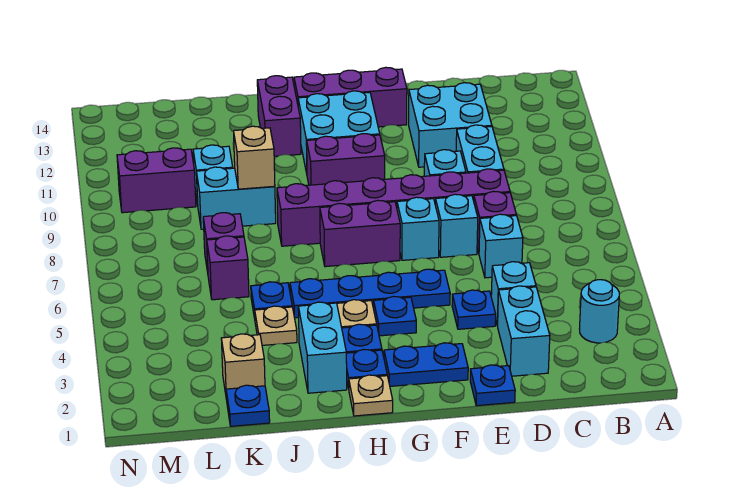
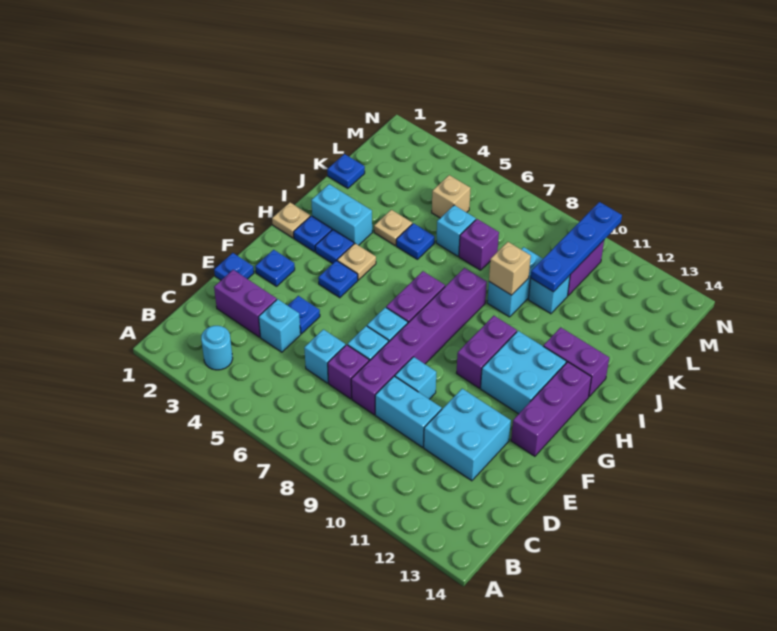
cyan 1x2 brick [498,286,550,376] -> purple 1x2 brick [214,270,277,337]
blue 1x2 plate [384,343,468,386] -> blue 1x1 plate [255,250,295,286]
blue 1x4 plate [290,269,450,318] -> blue 1x4 plate moved to [531,202,622,292]
tan 1x1 brick [221,334,265,400] -> tan 1x1 brick moved to [432,175,471,218]
purple 1x1 brick [207,236,249,300] -> cyan 1x1 brick [436,205,476,256]

